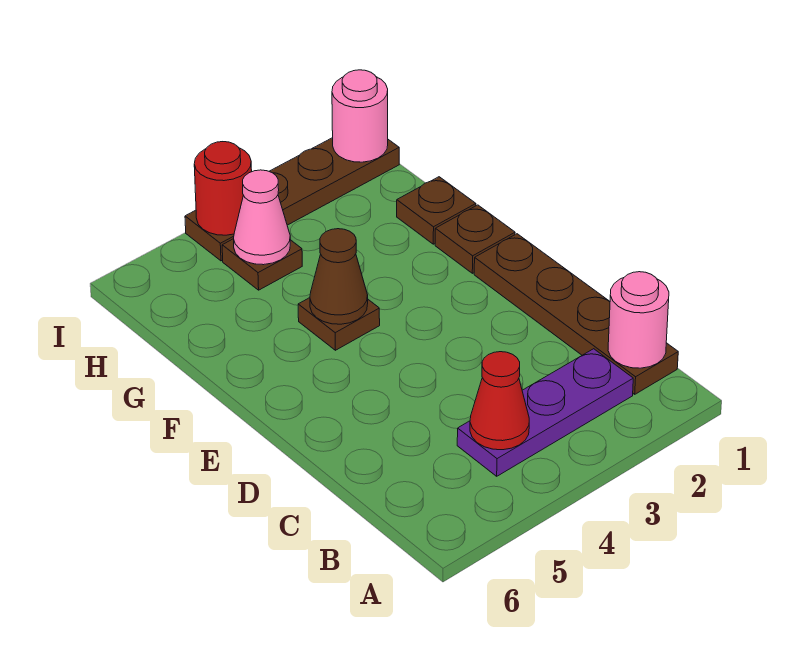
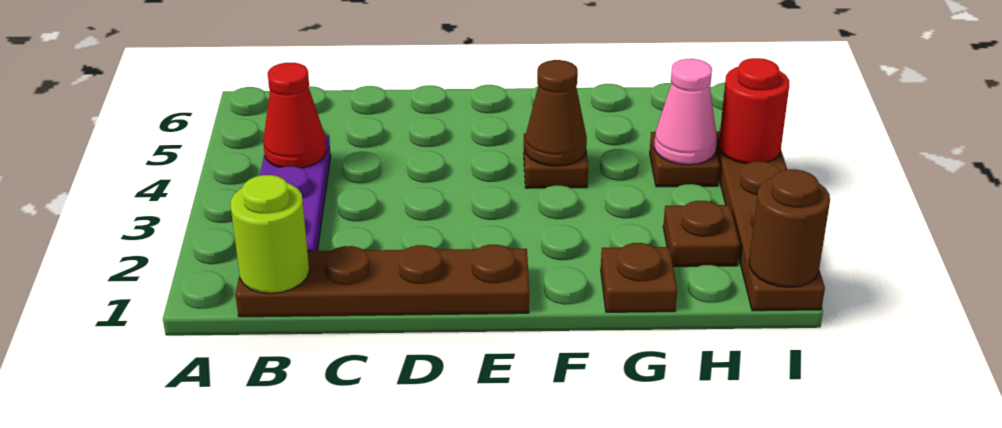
pink 1x1 round brick [608,272,669,368] -> lime 1x1 round brick [230,175,309,293]
brown 1x1 plate [435,205,515,273] -> brown 1x1 plate moved to [663,201,740,267]
pink 1x1 round brick [332,70,388,162] -> brown 1x1 round brick [749,169,830,287]

